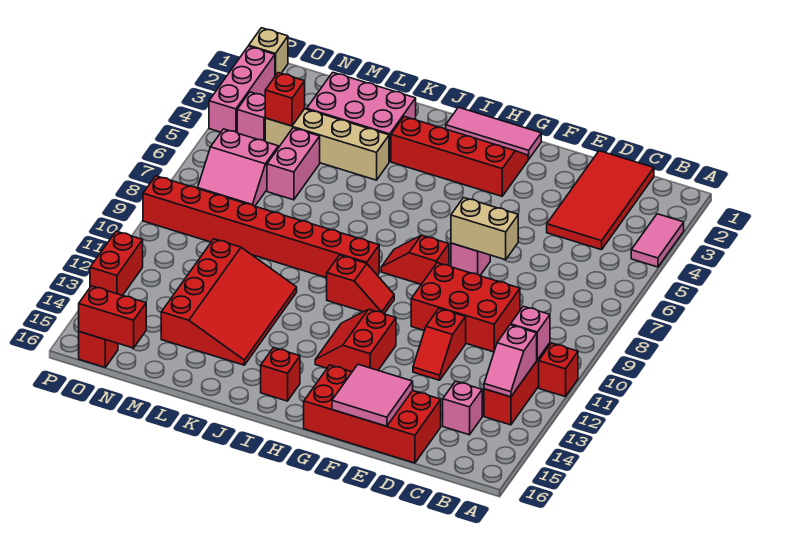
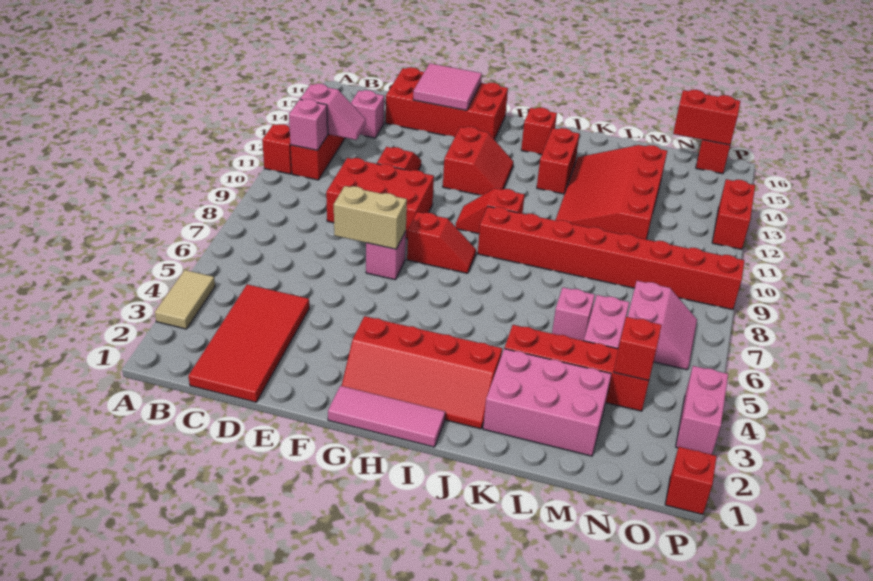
pink 1x2 tile [631,214,684,267] -> tan 1x2 tile [155,270,215,329]
pink 1x2 slope [484,325,537,397] -> pink 1x2 slope turned to [300,84,366,140]
none -> red 1x2 brick [537,128,580,194]
tan 1x4 brick [265,109,389,180] -> red 1x4 brick [504,325,649,411]
pink 2x2 slope [198,129,278,206] -> pink 2x2 slope turned to [628,281,697,370]
pink 1x1 brick [237,92,265,141] -> pink 1x1 brick moved to [552,287,595,341]
tan 1x1 brick [249,28,288,76] -> red 1x1 brick [665,447,717,515]
pink 1x3 brick [209,46,275,132] -> pink 1x2 brick [676,366,728,455]

